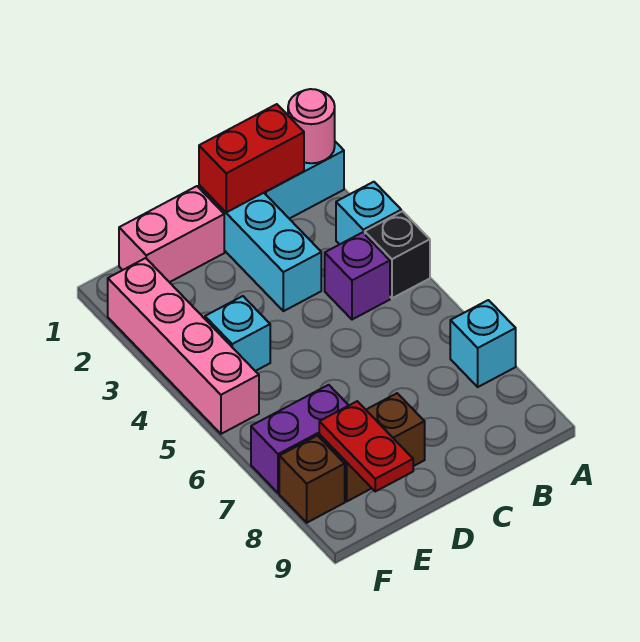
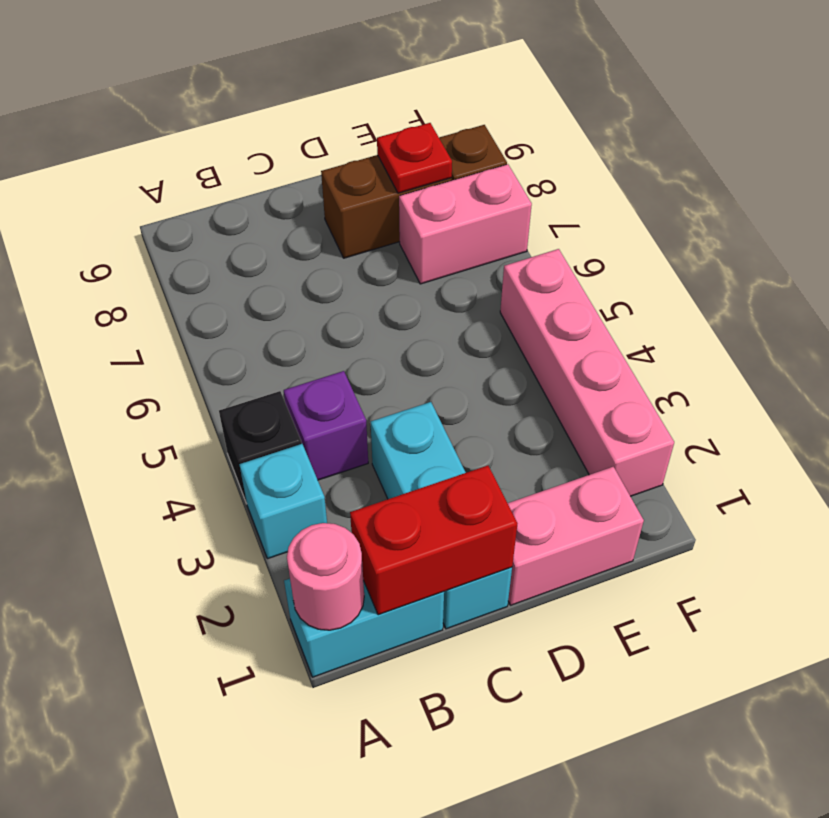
cyan 1x1 brick [450,300,516,387] -> none
cyan 1x1 brick [205,296,270,371] -> none
purple 1x2 brick [251,385,349,493] -> pink 1x2 brick [399,164,532,284]
red 1x2 plate [319,401,413,491] -> red 1x1 plate [377,123,452,193]

